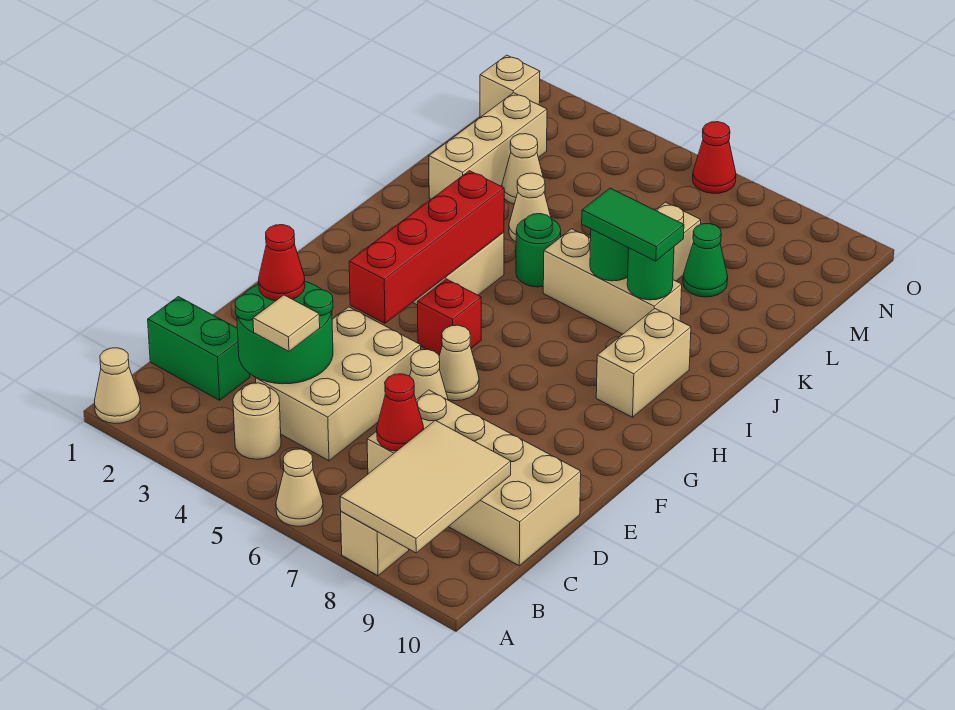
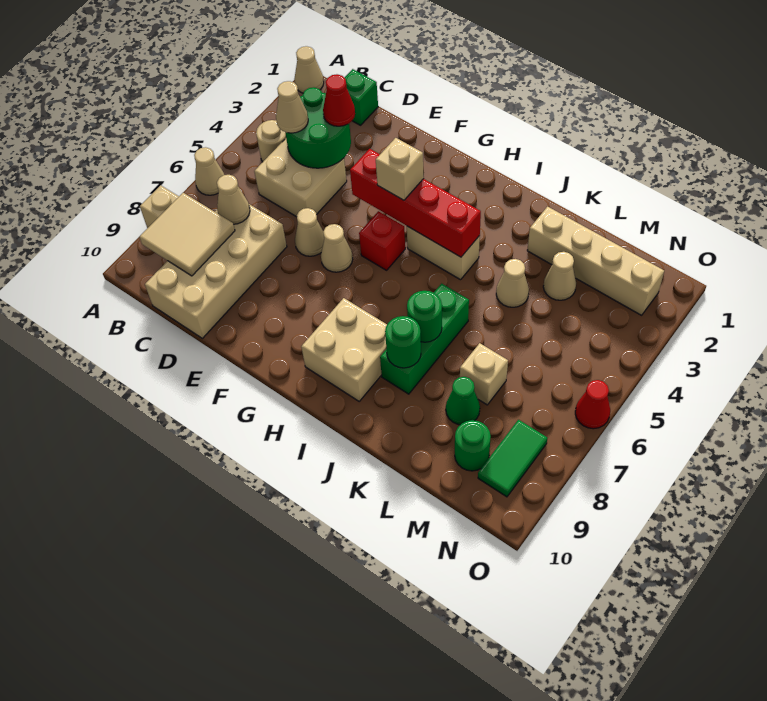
tan 2x3 tile [340,420,511,553] -> tan 2x2 tile [140,193,235,276]
green 1x2 brick [148,297,250,400] -> green 1x1 brick [344,69,378,125]
tan 2x3 brick [256,307,421,461] -> tan 2x2 brick [254,139,347,217]
tan 1x1 tile [253,295,320,351] -> tan 1x1 cone [276,81,308,133]
red 1x1 cone [377,374,424,451] -> tan 1x1 cone [217,175,250,224]
tan 1x2 brick [596,308,691,417] -> tan 2x2 brick [301,298,387,401]
green 1x1 round brick [516,214,561,287] -> green 1x1 round brick moved to [455,420,491,471]
tan 1x3 brick [543,229,682,334] -> green 1x3 brick [380,284,469,394]
green 1x2 tile [582,188,684,261] -> green 1x2 tile moved to [478,420,547,497]
tan 1x3 brick [429,93,547,199] -> tan 1x4 brick [527,207,664,315]
tan 1x1 brick [480,55,540,117] -> tan 1x1 brick moved to [376,138,424,200]

